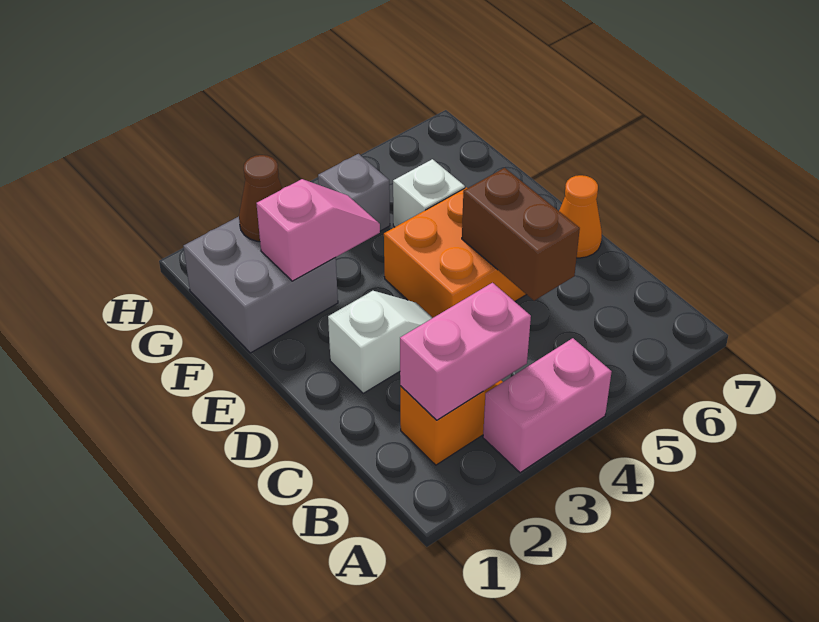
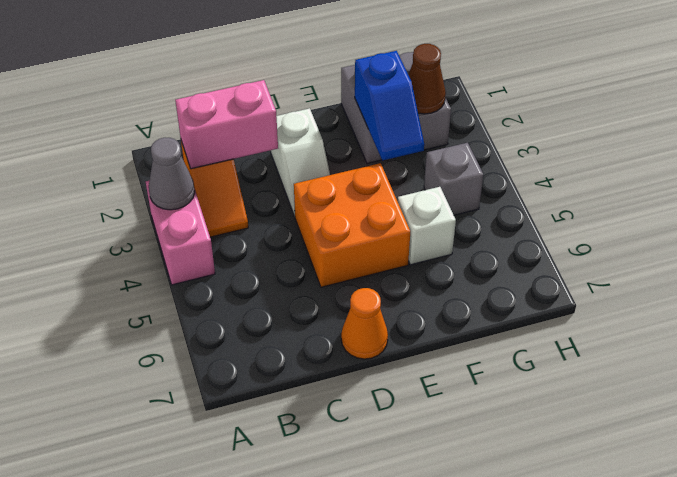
none -> grey 1x1 cone [149,138,195,210]
pink 1x2 brick [400,283,531,420] -> pink 1x2 brick turned to [175,80,278,169]
brown 1x2 brick [462,168,580,301] -> none
pink 1x2 slope [256,179,380,281] -> blue 1x2 slope [355,51,424,160]

